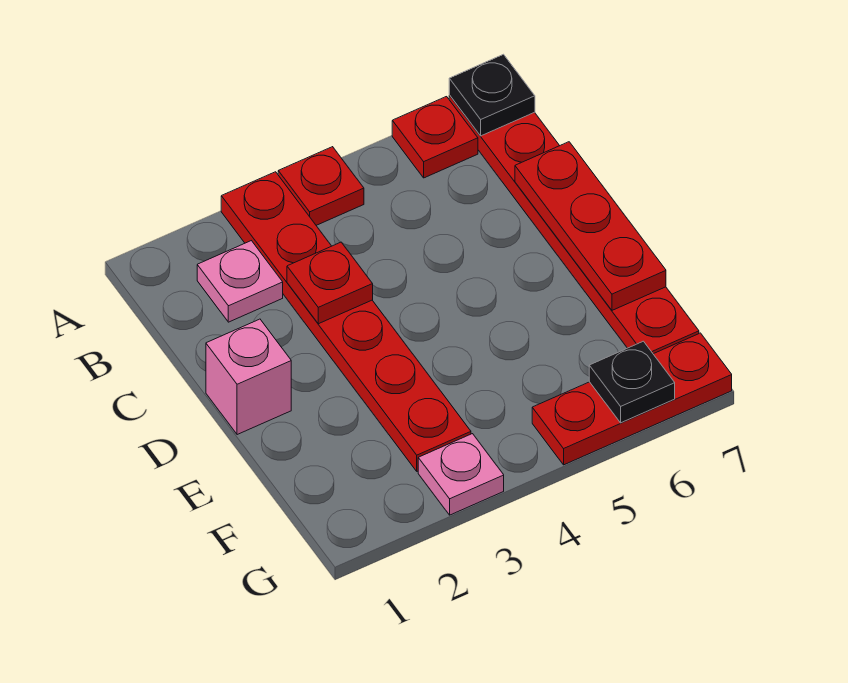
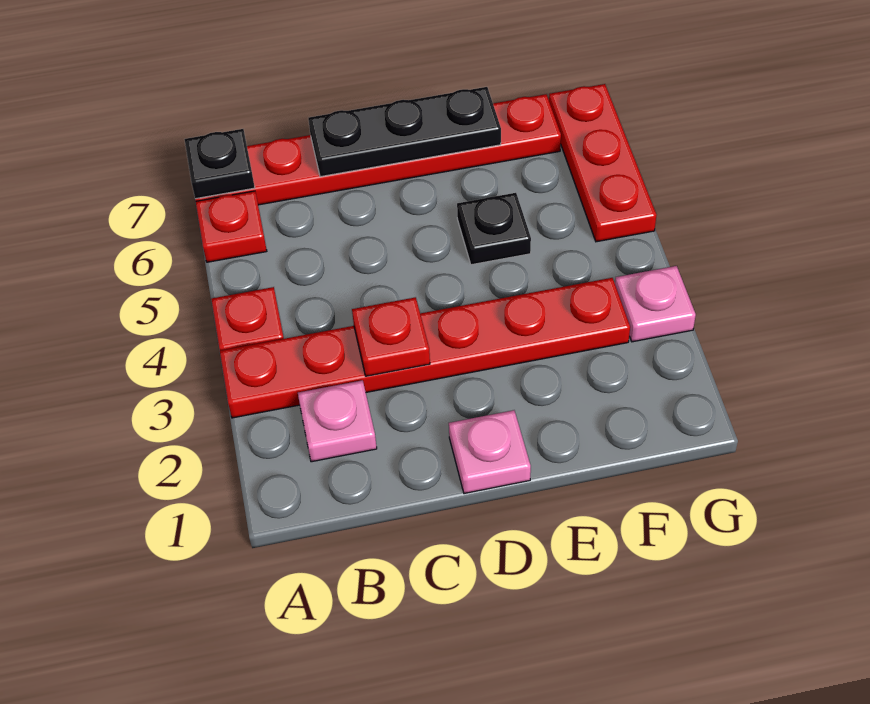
red 1x3 plate [515,142,666,310] -> black 1x3 plate [308,87,501,177]
pink 1x1 brick [206,319,291,435] -> pink 1x1 plate [449,410,531,494]
black 1x1 plate [589,341,675,423] -> black 1x1 plate moved to [457,193,531,265]

